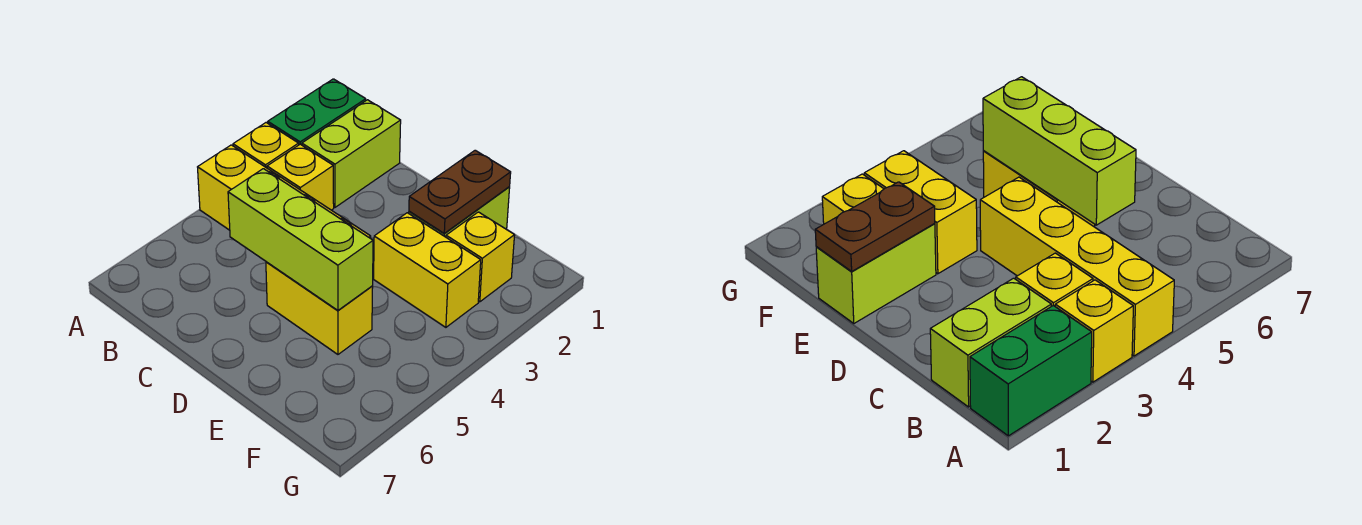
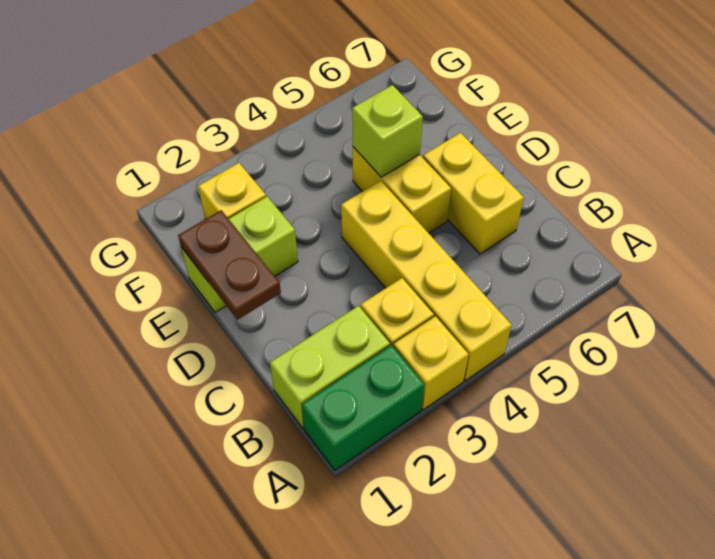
lime 1x3 brick [228,169,373,310] -> lime 1x1 brick [352,85,423,177]
brown 1x2 plate [409,150,511,234] -> brown 1x2 plate turned to [178,210,281,320]
yellow 1x2 brick [374,213,481,327] -> yellow 1x2 brick moved to [423,133,524,254]

